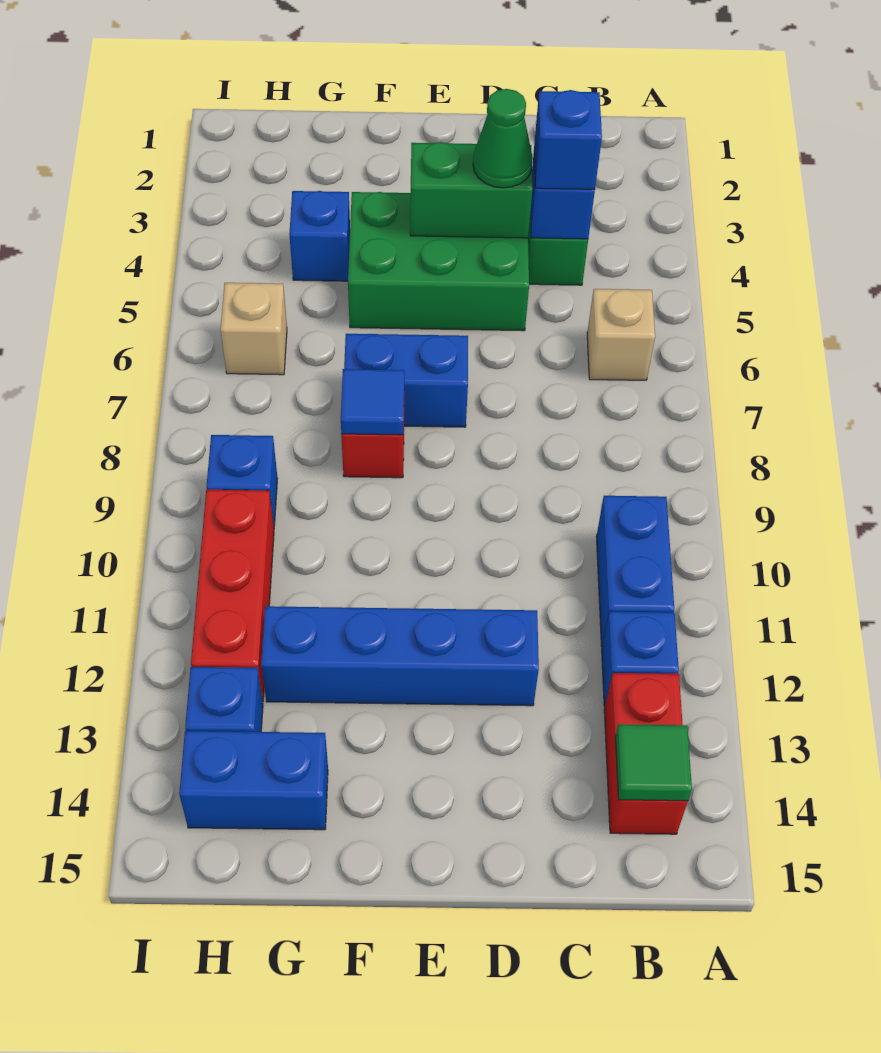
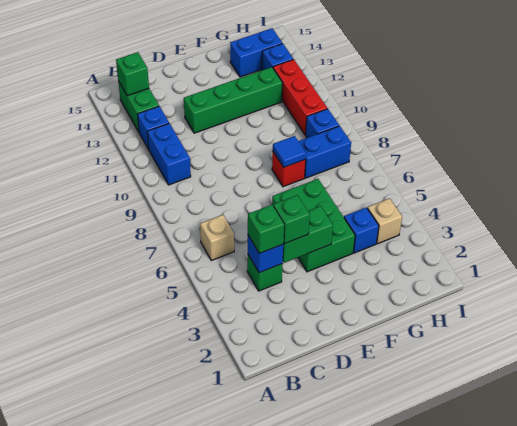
red 1x2 brick [604,673,688,834] -> green 1x2 brick [118,81,159,132]
green 1x1 tile [616,724,692,801] -> green 1x1 brick [116,52,149,96]
blue 1x1 brick [534,90,602,189] -> green 1x1 brick [248,205,284,253]
green 2x3 brick [348,192,529,331] -> green 2x3 brick turned to [272,179,355,272]
green 1x1 cone [473,89,533,188] -> green 1x1 brick [273,195,310,243]
blue 1x4 brick [261,606,539,706] -> green 1x4 brick [184,67,282,133]
blue 1x2 brick [344,334,468,427] -> blue 1x2 brick moved to [299,126,351,178]
tan 1x1 brick [220,283,287,375] -> tan 1x1 brick moved to [367,198,402,244]

